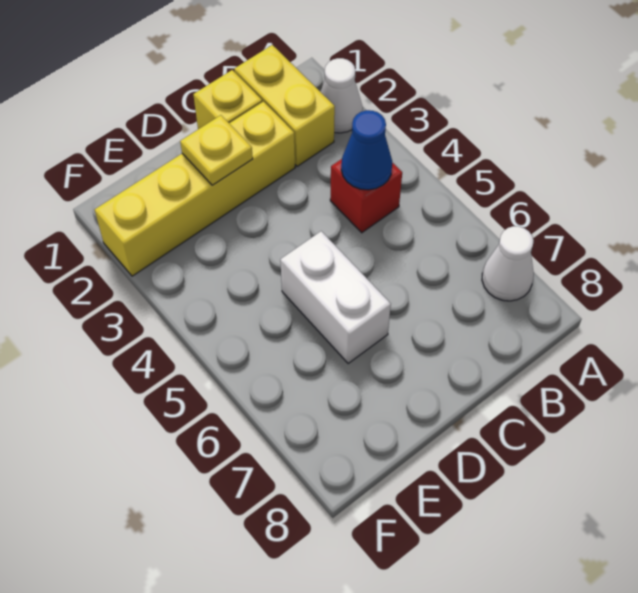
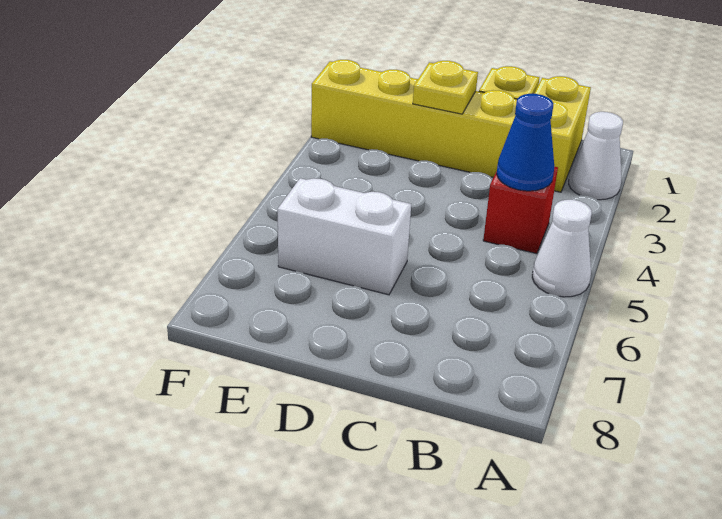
white 1x1 cone [482,226,534,301] -> white 1x1 cone moved to [532,200,592,297]
white 1x2 brick [280,231,391,363] -> white 1x2 brick turned to [278,178,411,295]

